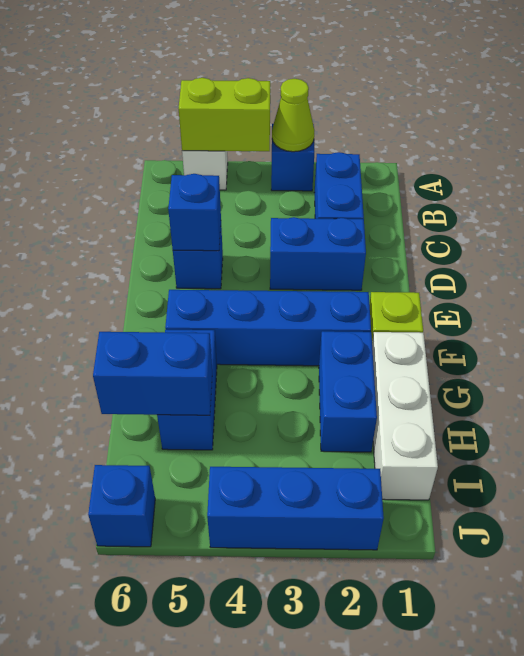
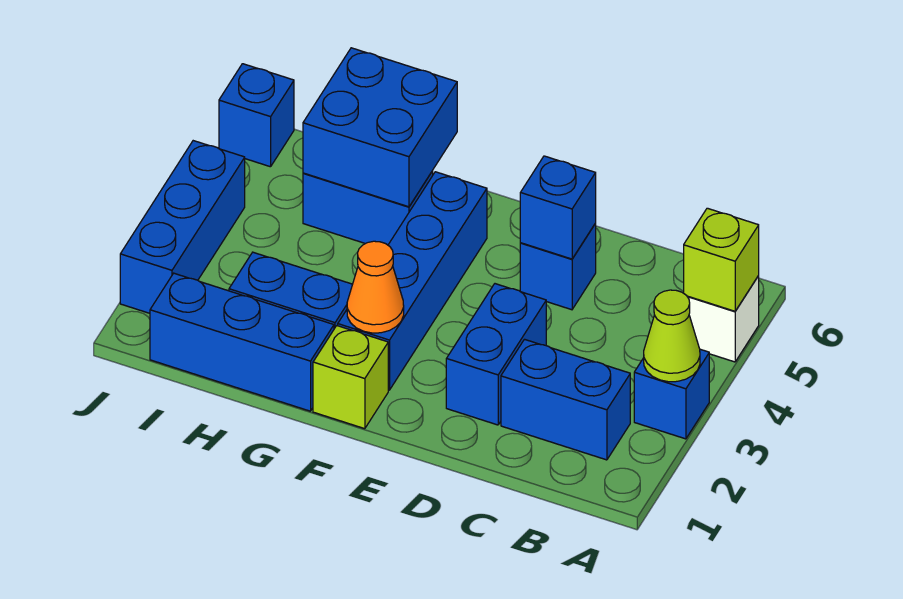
lime 1x2 brick [179,78,270,151] -> lime 1x1 brick [684,208,759,311]
none -> orange 1x1 cone [347,241,404,333]
white 1x3 brick [372,332,438,500] -> blue 1x3 brick [150,273,334,411]
blue 1x2 brick [93,332,212,415] -> blue 2x2 brick [303,48,457,207]

